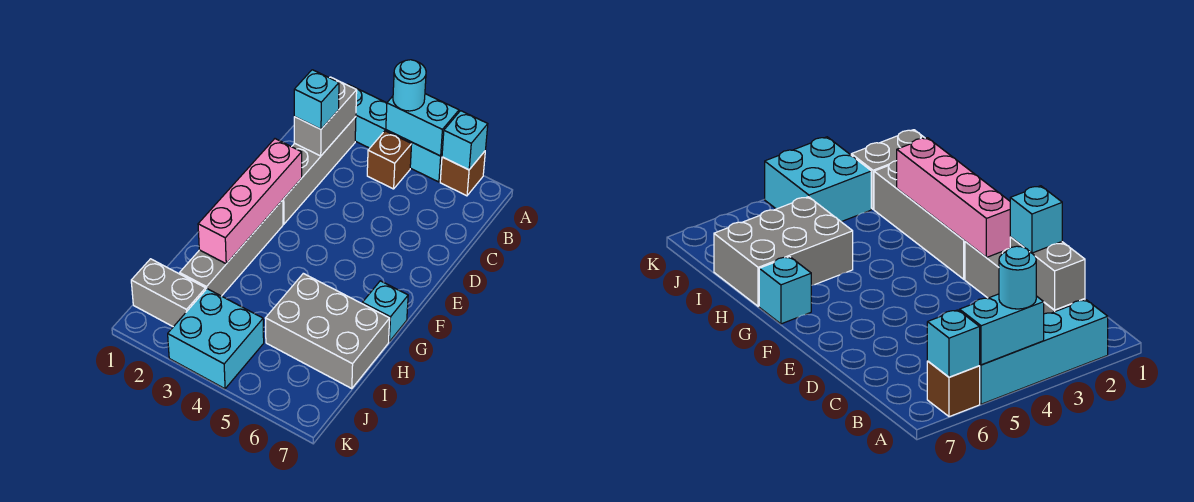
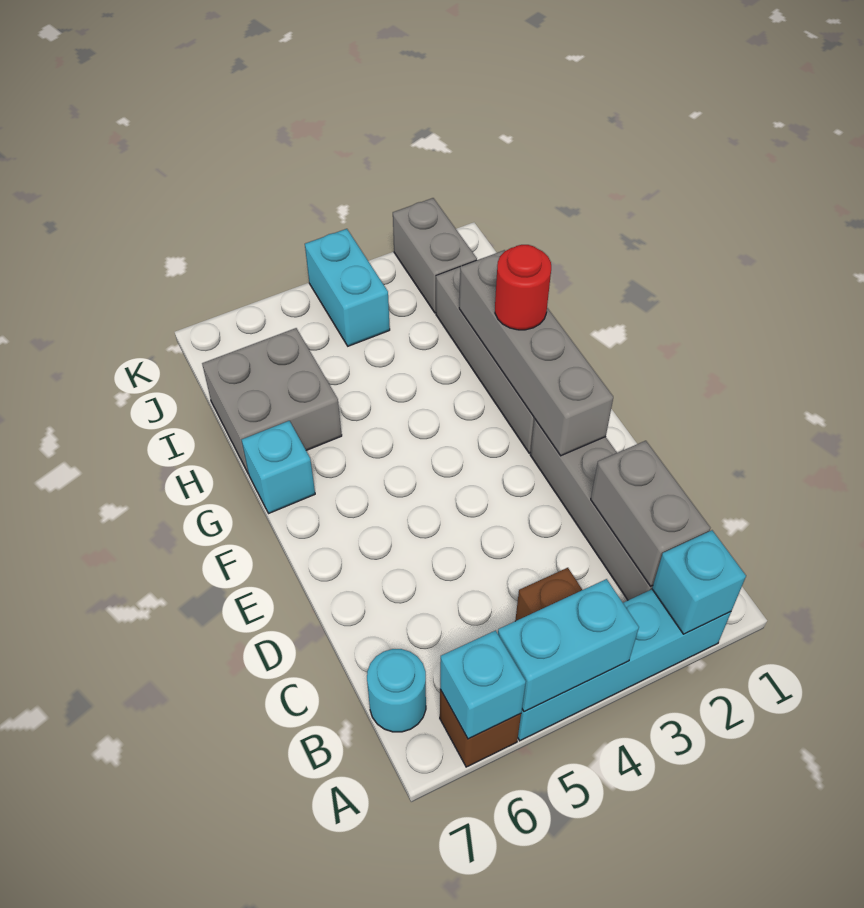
cyan 1x1 round brick [393,60,426,111] -> cyan 1x1 round brick moved to [367,649,426,732]
cyan 1x1 brick [294,70,339,129] -> cyan 1x1 brick moved to [652,530,746,634]
pink 1x4 brick [198,139,302,264] -> grey 1x4 brick [459,250,613,456]
none -> red 1x1 round brick [495,245,551,330]
grey 2x3 brick [265,273,390,389] -> grey 2x2 brick [202,328,342,474]
grey 1x2 brick [131,259,206,327] -> grey 1x2 brick turned to [393,198,477,313]
cyan 2x2 brick [168,289,264,389] -> cyan 1x2 brick [305,229,390,346]

